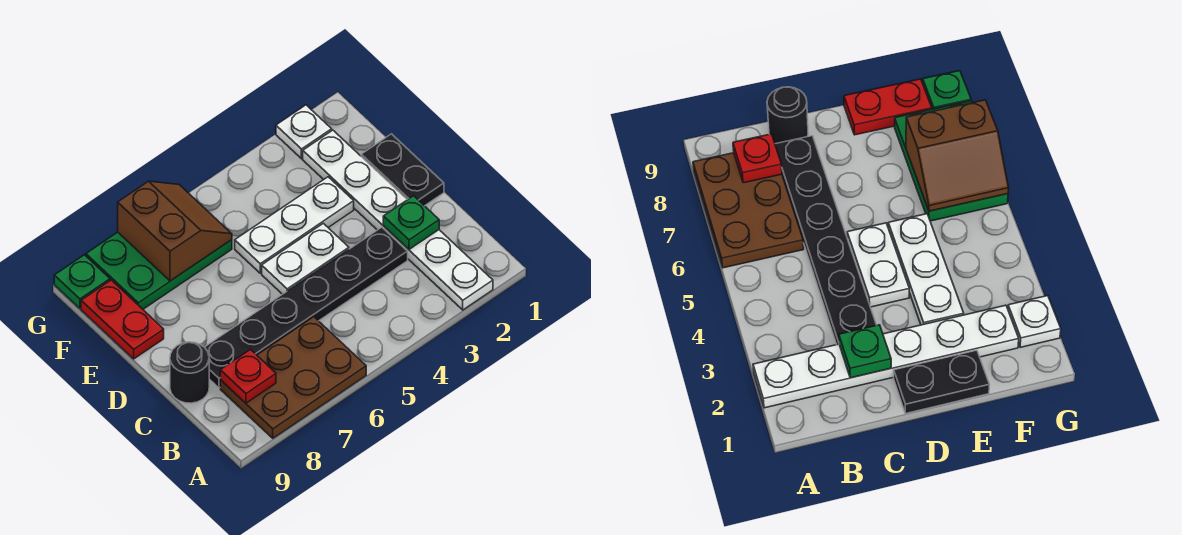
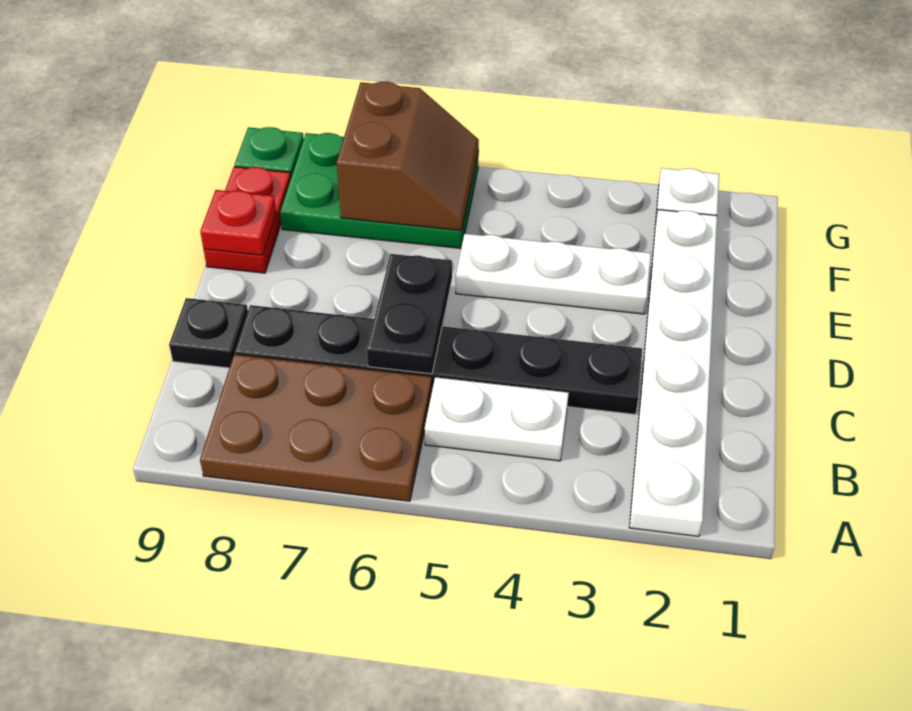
red 1x1 plate [220,350,276,403] -> red 1x1 plate moved to [200,190,276,255]
green 1x1 plate [383,196,439,249] -> none
black 1x1 round brick [170,342,209,403] -> black 1x1 plate [169,298,248,368]
black 1x2 plate [361,134,444,206] -> black 1x2 plate moved to [367,254,452,374]
white 1x2 plate [262,223,349,294] -> white 1x2 plate moved to [425,377,569,461]

